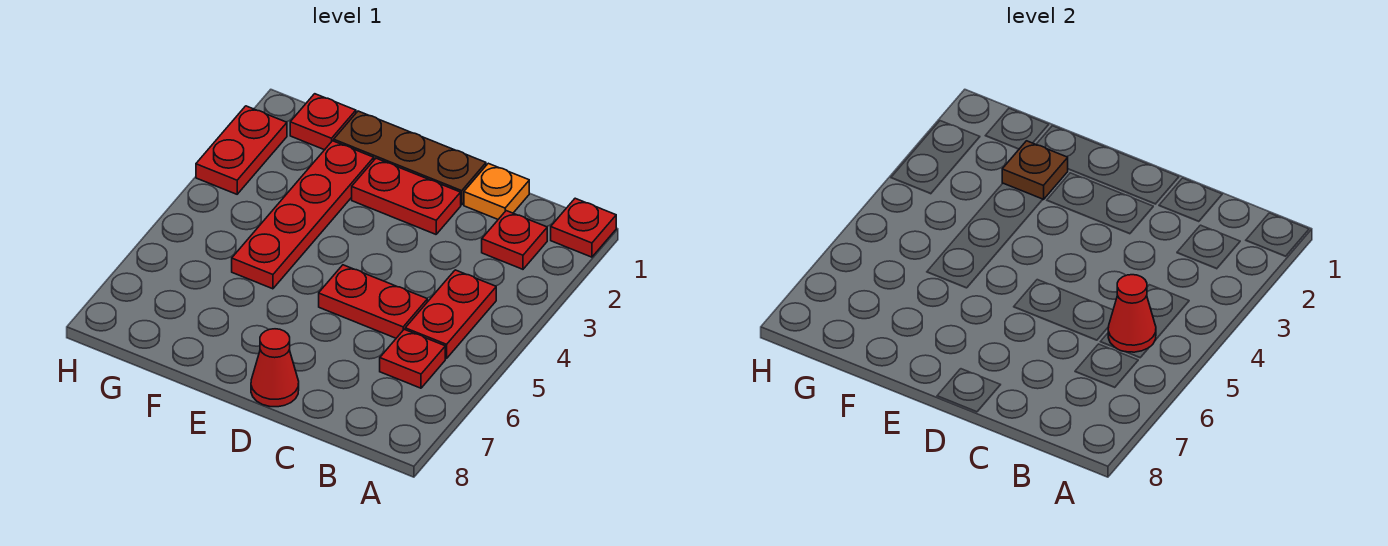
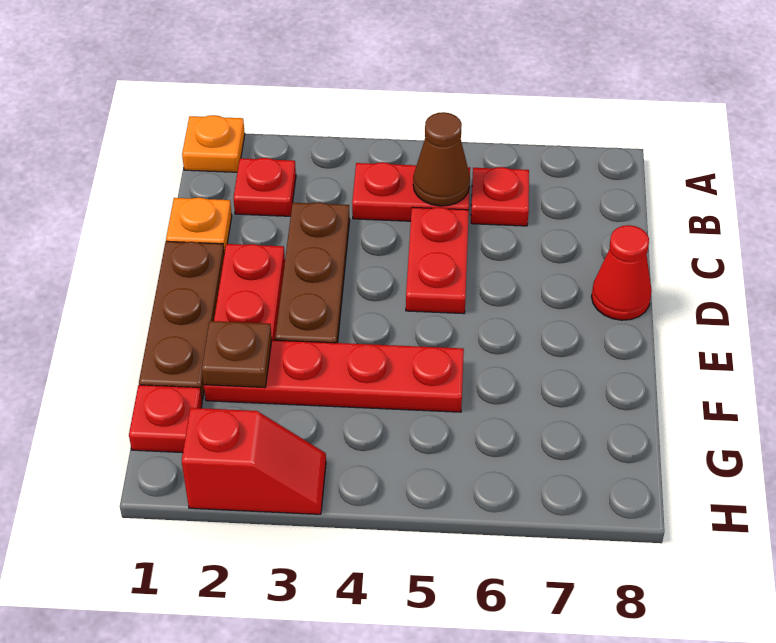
red 1x1 plate [551,198,616,257] -> orange 1x1 plate [182,115,245,172]
red 1x1 cone [1108,275,1156,352] -> brown 1x1 cone [413,112,470,206]
none -> brown 1x3 plate [275,202,350,343]
red 1x2 plate [196,106,287,194] -> red 1x2 slope [182,408,326,514]

